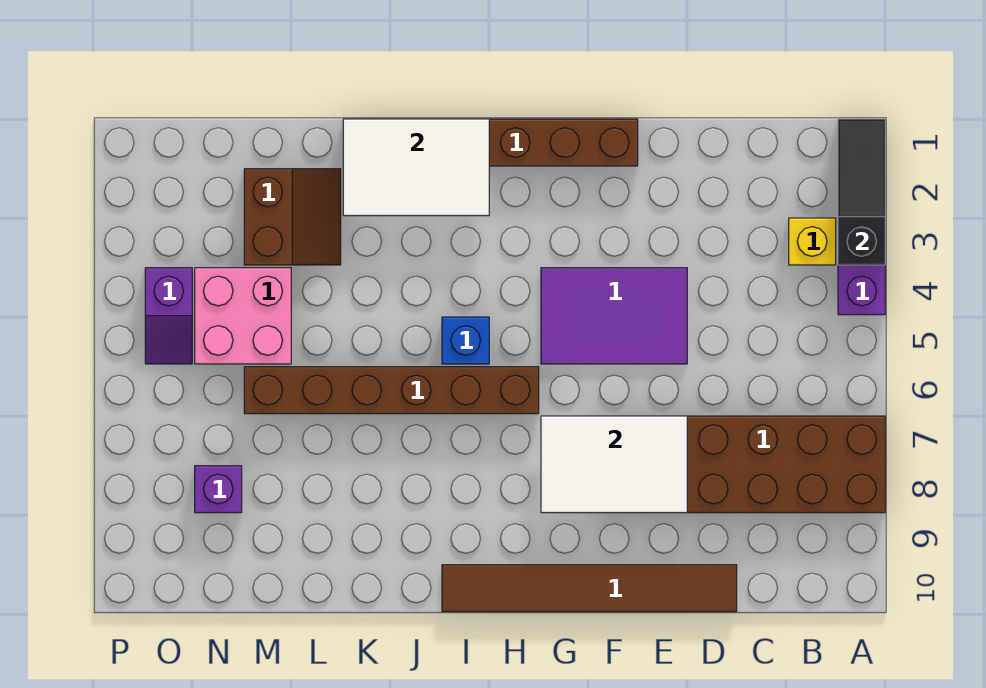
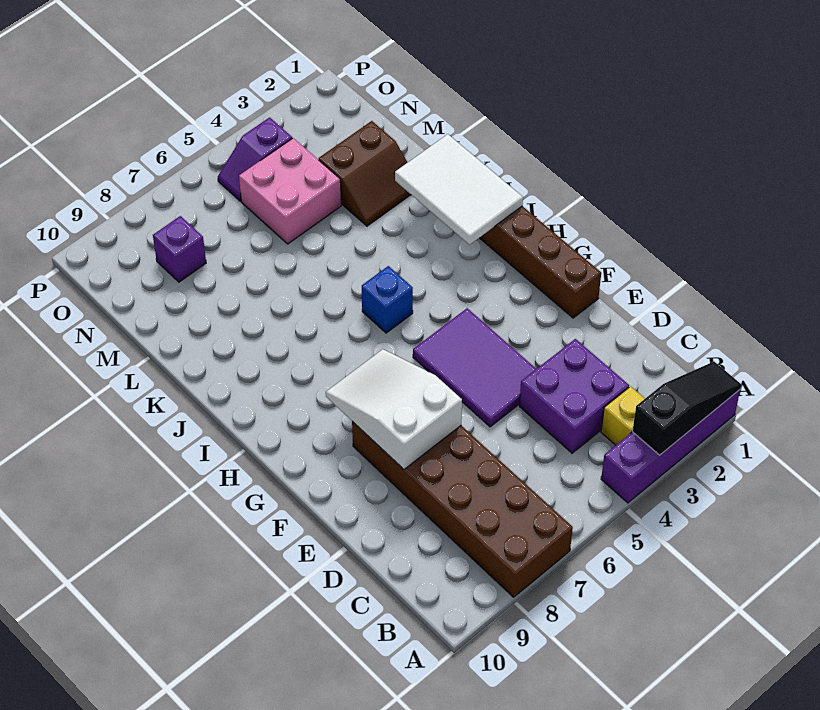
none -> purple 2x2 brick [519,339,629,453]
brown 1x6 tile [442,565,737,612] -> none
white 2x3 tile [541,416,687,513] -> white 2x3 slope [326,349,462,469]
brown 1x6 brick [244,367,539,414] -> none

